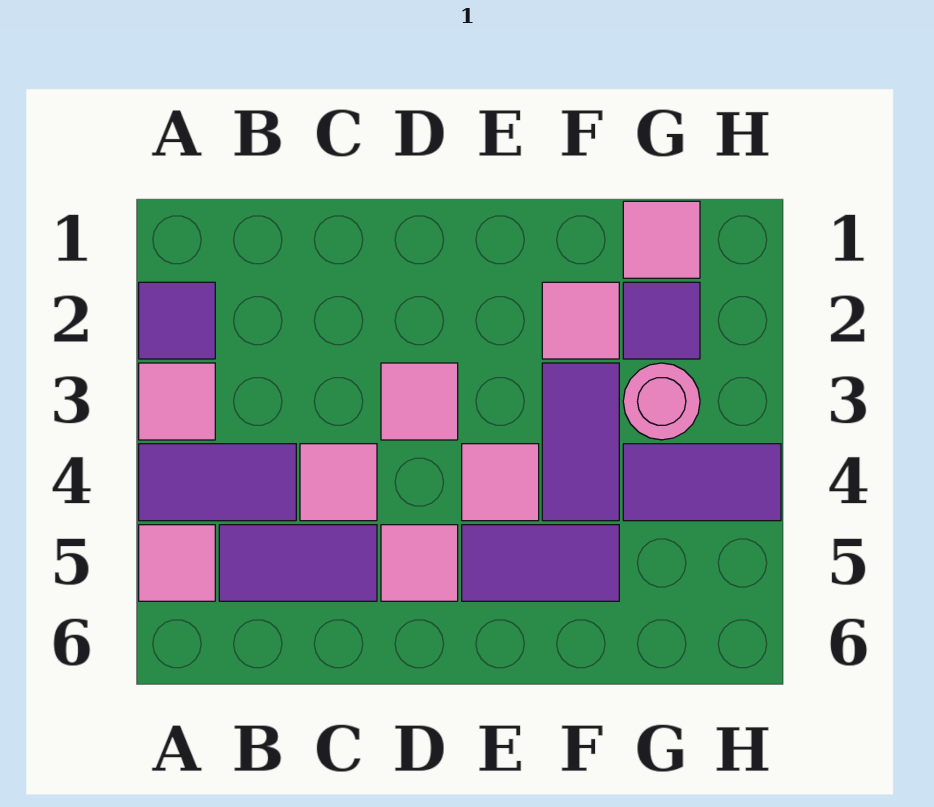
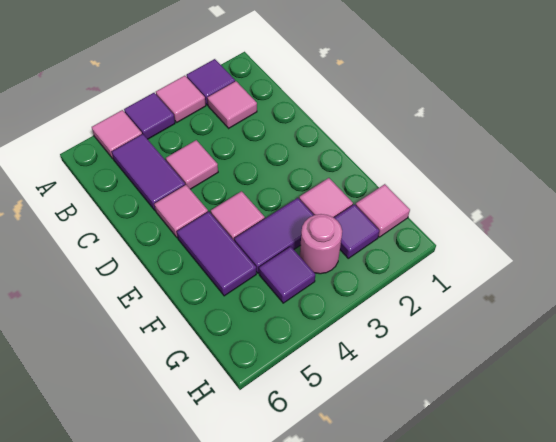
purple 1x2 tile [139,444,296,521] -> purple 1x1 tile [124,93,175,139]
pink 1x1 tile [381,363,458,440] -> pink 1x1 tile moved to [207,81,257,128]
purple 1x2 tile [623,444,781,521] -> purple 1x1 tile [259,246,315,303]

